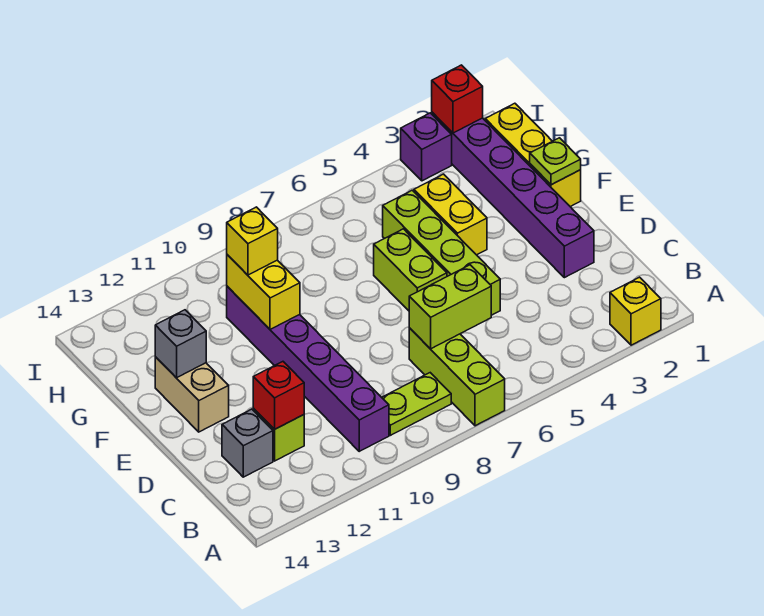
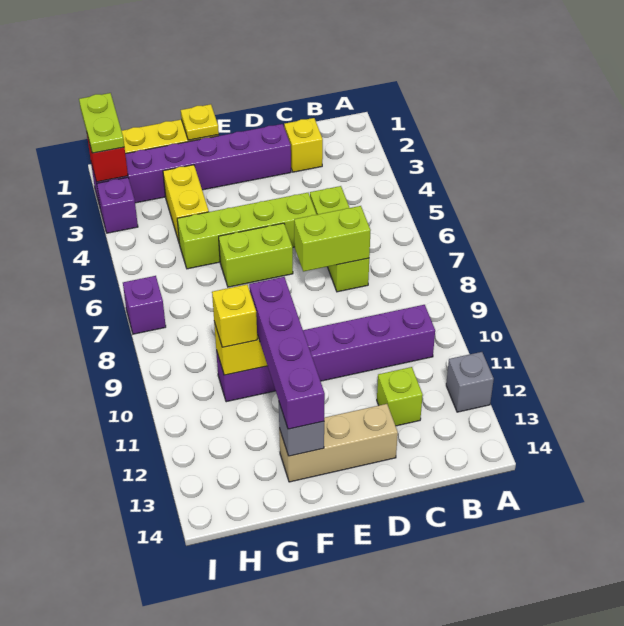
yellow 1x1 brick [610,277,661,345] -> yellow 1x1 brick moved to [284,118,323,172]
lime 1x3 brick [409,328,505,426] -> lime 1x3 brick turned to [310,186,369,292]
lime 1x2 plate [382,373,451,435] -> lime 1x2 plate moved to [79,93,124,153]
lime 1x2 brick [409,265,491,349] -> lime 1x2 brick turned to [294,206,371,272]
red 1x1 brick [253,362,304,429] -> none
grey 1x1 brick [222,409,273,477] -> grey 1x1 brick moved to [446,352,494,412]
tan 1x2 brick [155,357,229,432] -> tan 1x3 brick [279,404,398,482]
lime 1x1 plate [530,138,581,185] -> yellow 1x1 plate [181,104,219,140]
yellow 1x2 brick [414,174,487,255] -> yellow 1x2 brick turned to [163,165,209,241]
none -> purple 1x4 brick [249,277,325,429]
none -> purple 1x1 brick [123,276,166,334]

